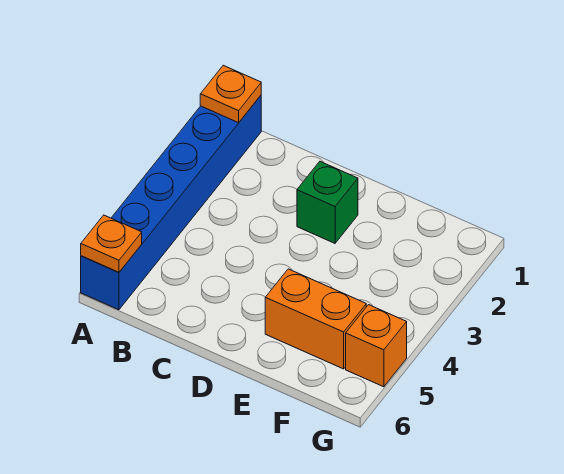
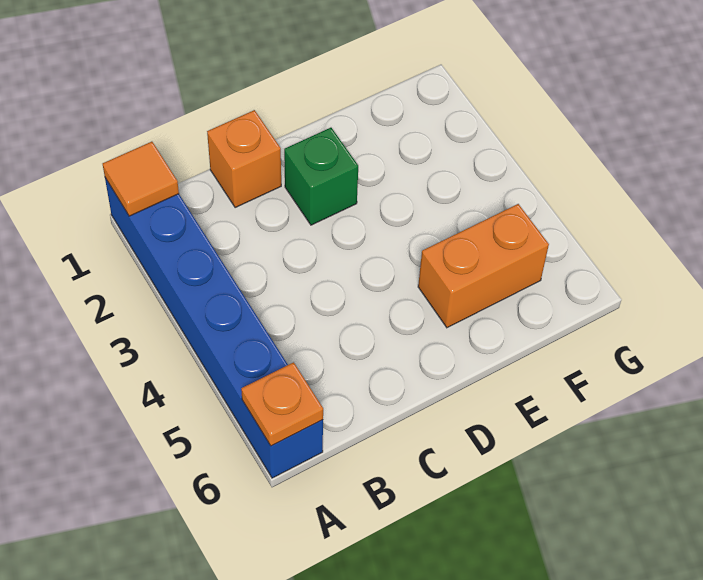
orange 1x1 plate [200,65,261,123] -> orange 1x1 tile [103,142,179,216]
orange 1x1 brick [346,305,407,387] -> orange 1x1 brick moved to [207,110,281,208]

